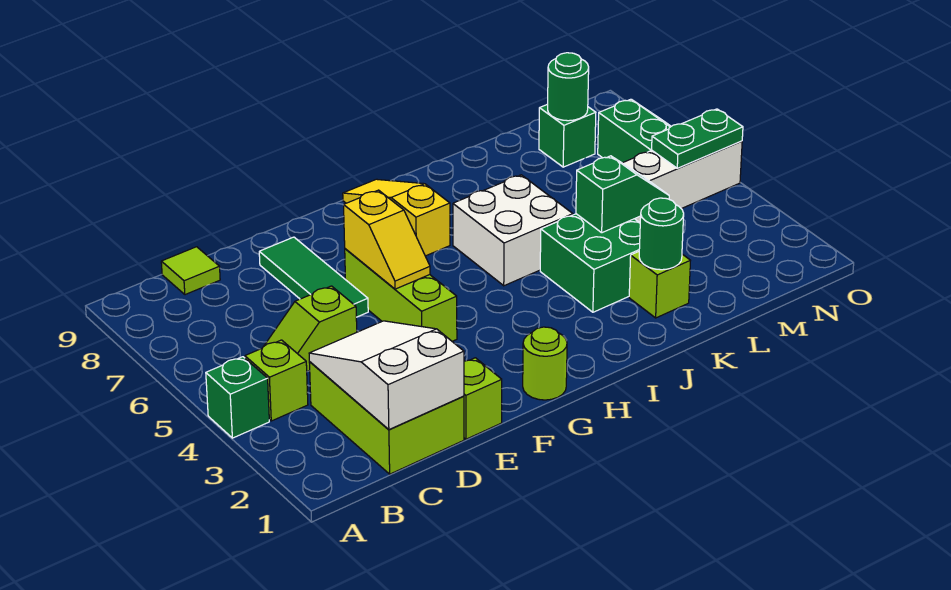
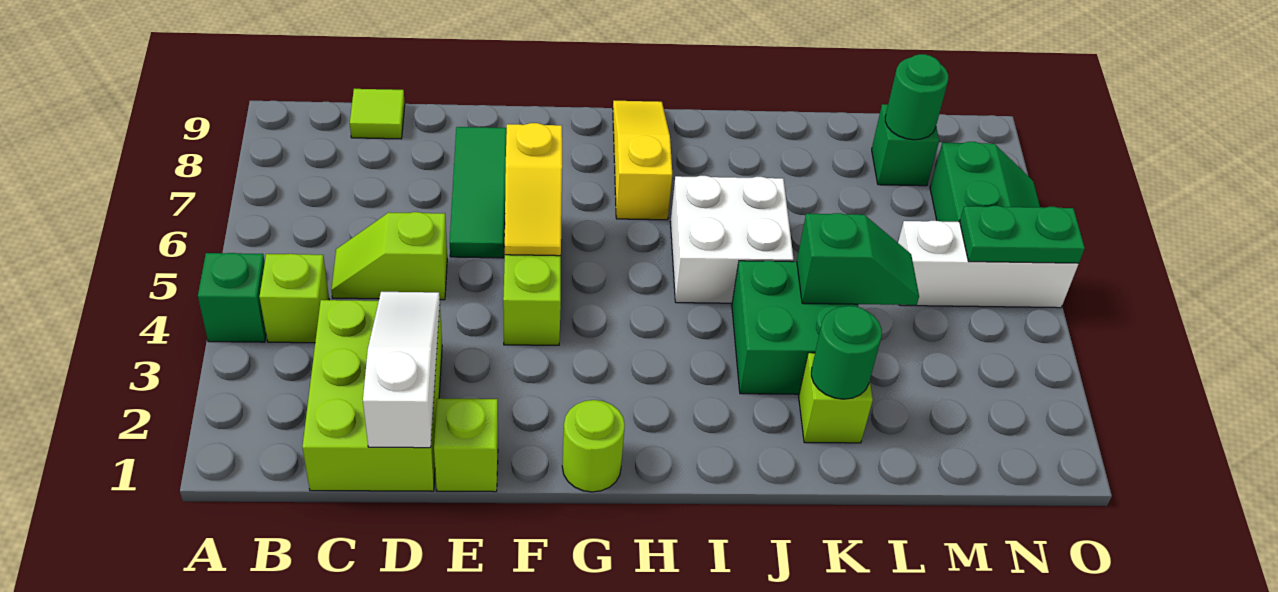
white 2x3 slope [309,321,464,430] -> white 1x3 slope [363,292,440,448]

